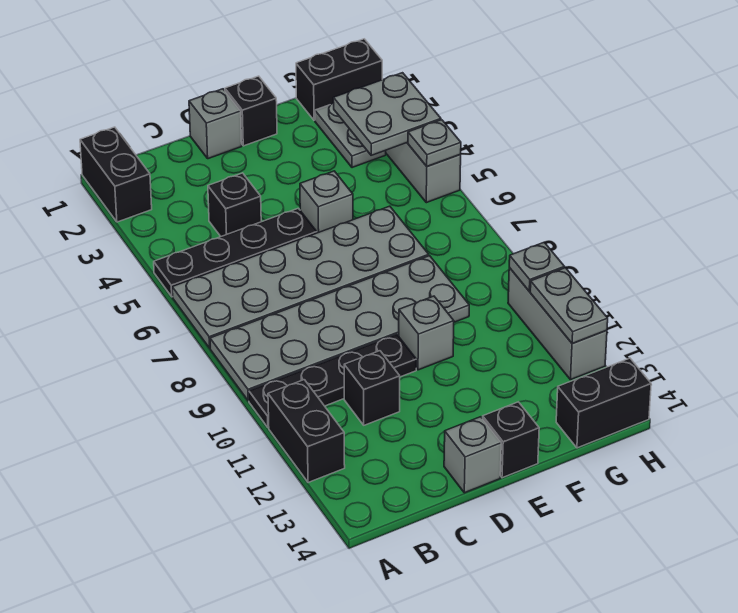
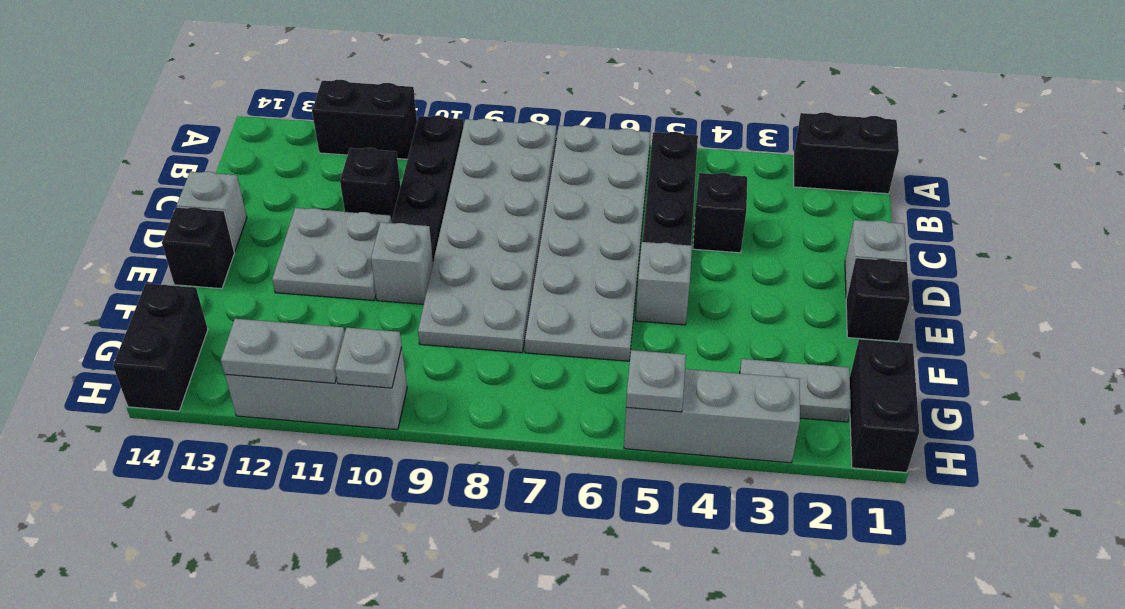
grey 2x2 plate [333,73,441,155] -> grey 2x2 plate moved to [272,208,392,300]

